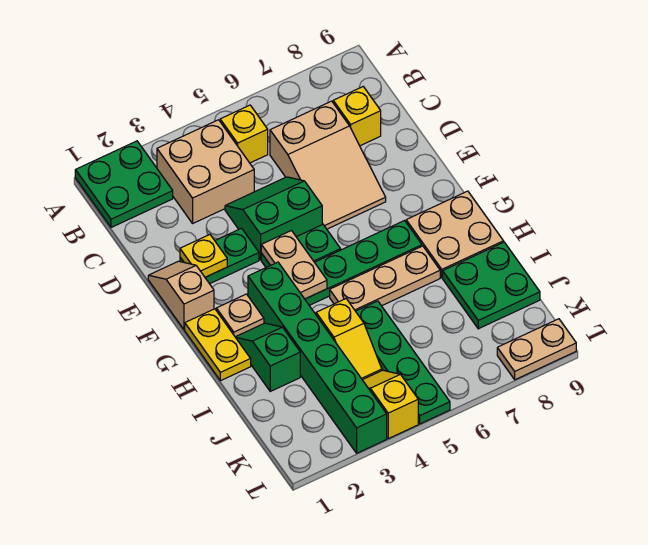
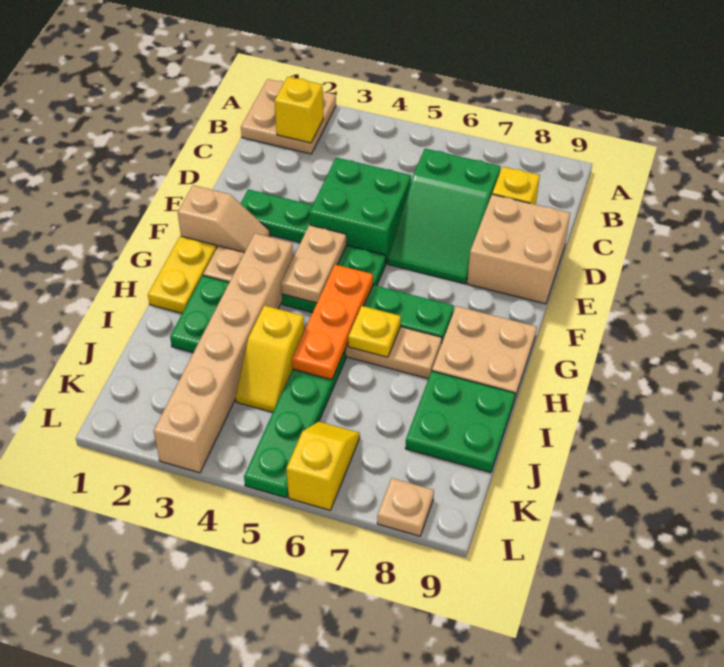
green 2x2 plate [75,141,173,227] -> tan 2x2 plate [241,79,336,154]
tan 2x2 brick [157,120,254,223] -> tan 2x2 brick moved to [467,194,570,304]
yellow 1x1 brick [220,105,268,163] -> yellow 1x1 brick moved to [274,77,323,143]
tan 2x3 slope [270,101,386,229] -> green 2x3 slope [388,149,500,284]
green 2x2 slope [225,177,322,260] -> green 2x2 brick [309,158,411,263]
tan 1x2 slope [148,261,214,330] -> tan 1x2 slope turned to [178,185,270,252]
yellow 1x1 plate [180,235,227,277] -> yellow 1x1 plate moved to [348,306,401,357]
green 1x6 brick [248,262,387,453] -> tan 1x6 brick [154,233,293,473]
none -> orange 1x3 plate [292,265,373,380]
green 1x2 slope [236,323,300,391] -> green 1x2 plate [170,276,229,353]
yellow 1x2 slope [363,370,418,439] -> yellow 1x2 slope moved to [286,422,360,510]
tan 1x2 plate [497,319,576,380] -> tan 1x1 plate [377,478,434,536]

